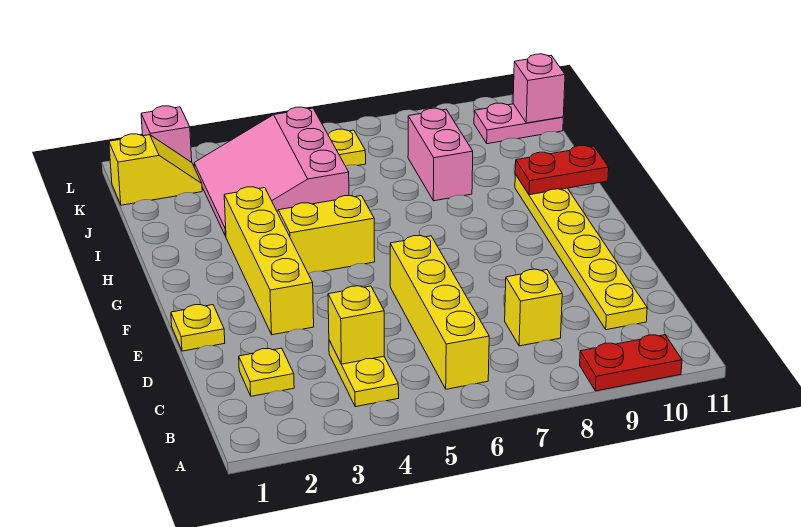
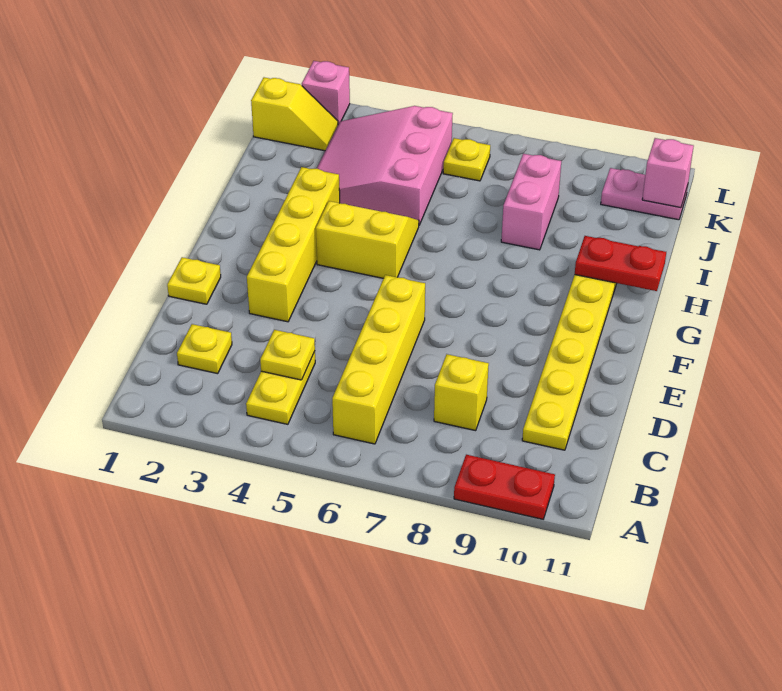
yellow 1x1 brick [328,286,384,364] -> yellow 1x1 plate [260,330,315,380]

